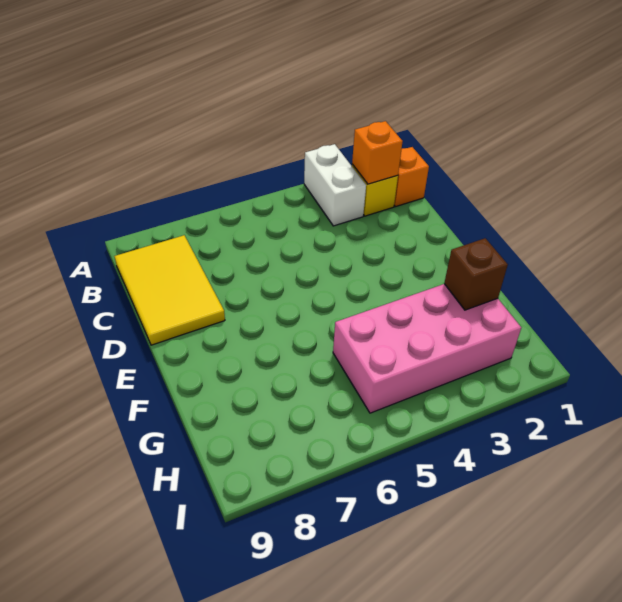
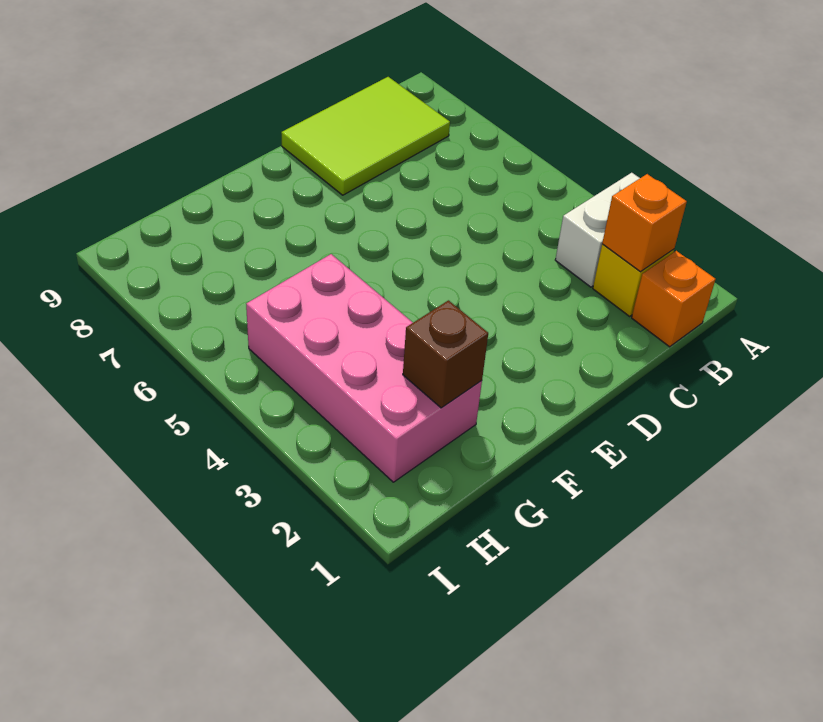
yellow 2x3 tile [114,235,225,345] -> lime 2x3 tile [281,77,450,195]

